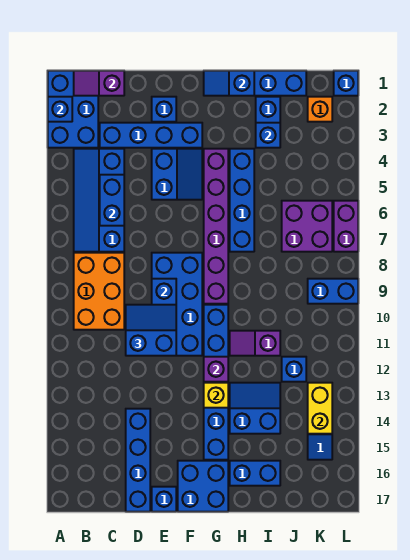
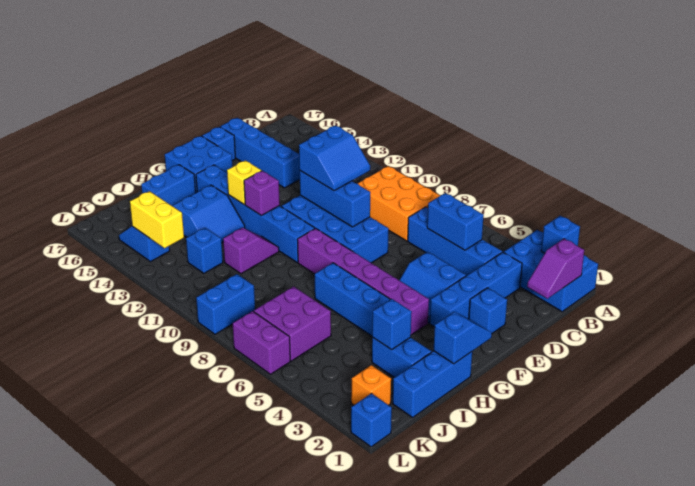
purple 1x2 slope [74,71,124,96] -> purple 1x2 slope turned to [527,239,584,299]

